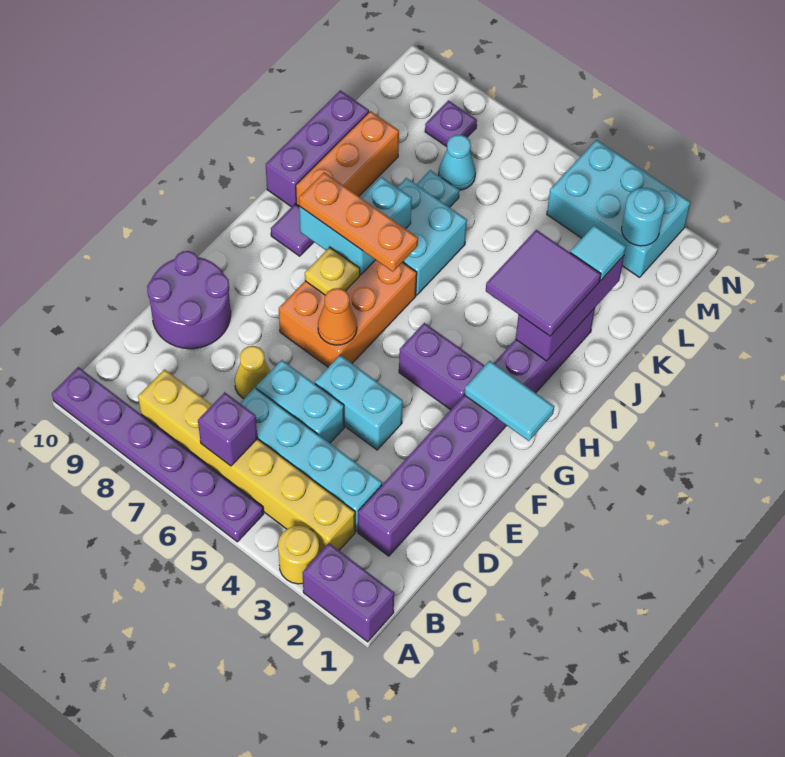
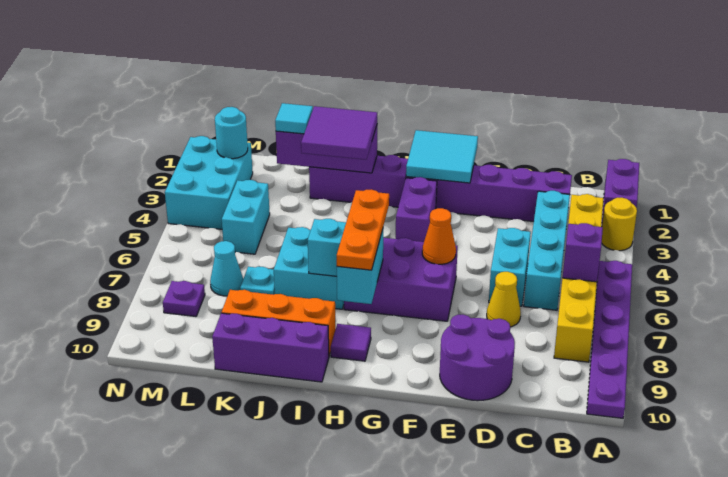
cyan 1x2 brick [315,355,403,450] -> cyan 1x2 brick moved to [222,180,270,254]
orange 2x3 brick [279,260,417,367] -> purple 2x3 brick [344,238,458,321]
cyan 1x2 tile [464,361,554,441] -> cyan 2x2 tile [406,130,478,183]
yellow 1x1 plate [305,247,360,295] -> none

